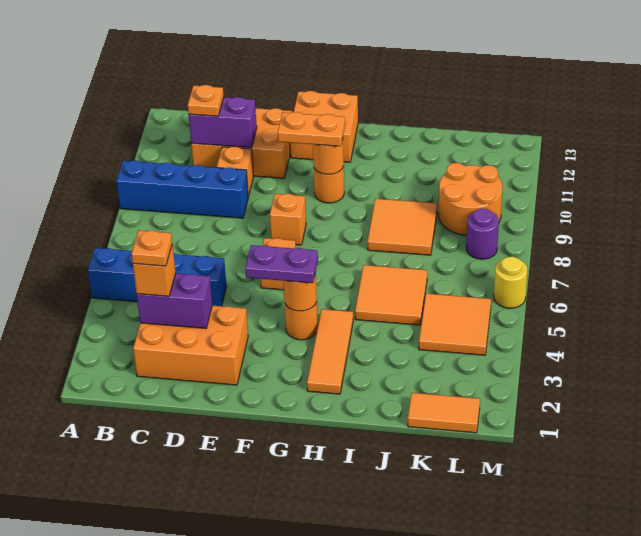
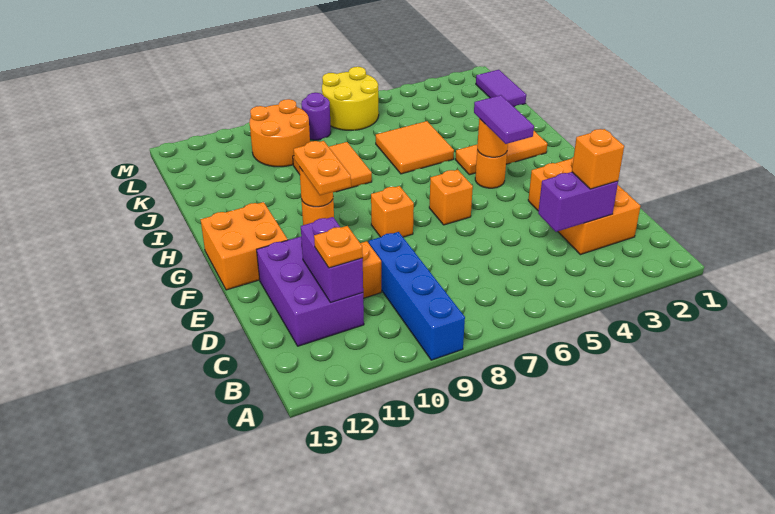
blue 1x4 brick [88,248,227,306] -> none
purple 1x2 brick [137,273,212,329] -> purple 1x2 brick turned to [538,172,618,232]
orange 1x1 plate [132,230,172,266] -> none
orange 2x3 brick [191,108,292,178] -> purple 2x3 brick [257,237,364,346]
purple 1x2 plate [245,245,318,283] -> purple 1x2 tile [474,95,534,144]
orange 1x2 tile [408,393,480,433] -> purple 1x2 tile [476,70,526,107]
orange 2x2 tile [419,294,491,355] -> none
yellow 1x1 round brick [494,257,527,308] -> yellow 2x2 round brick [322,67,379,130]

